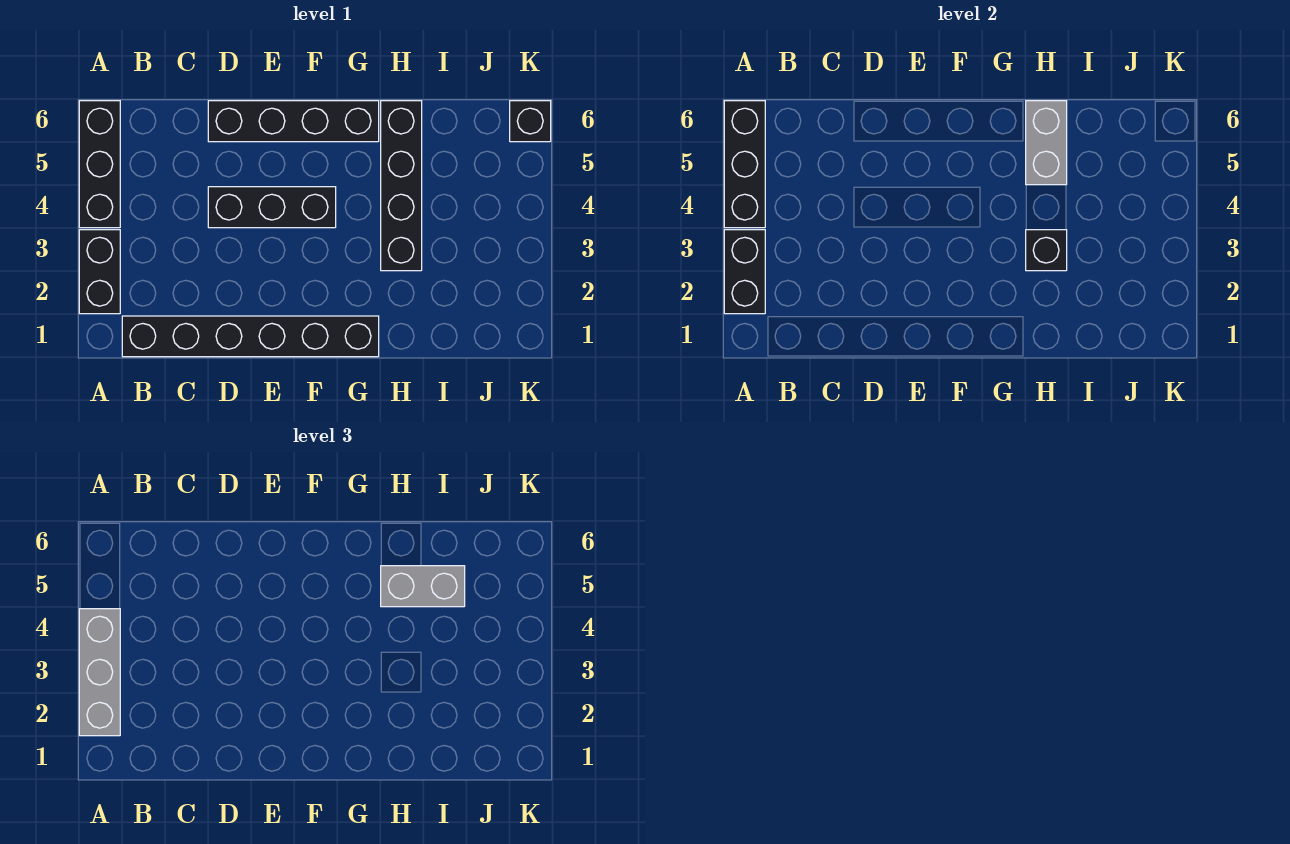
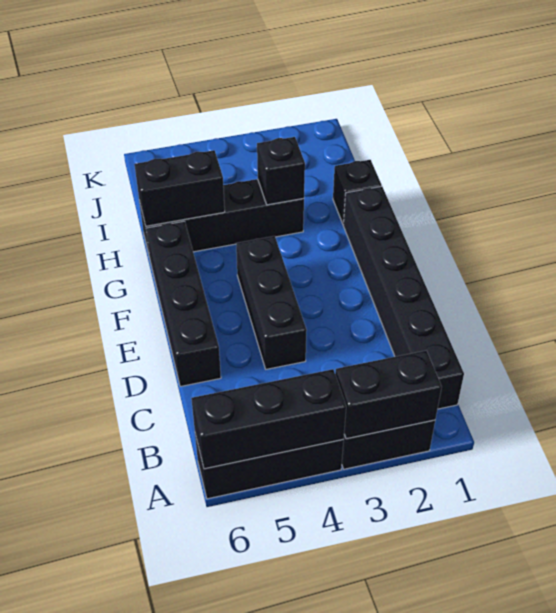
grey 1x3 brick [79,609,120,736] -> none
grey 1x2 brick [1026,101,1067,185] -> black 1x2 brick [134,150,225,226]
grey 1x2 brick [381,566,465,607] -> none
black 1x1 brick [510,101,551,142] -> black 1x1 brick moved to [333,160,382,225]

